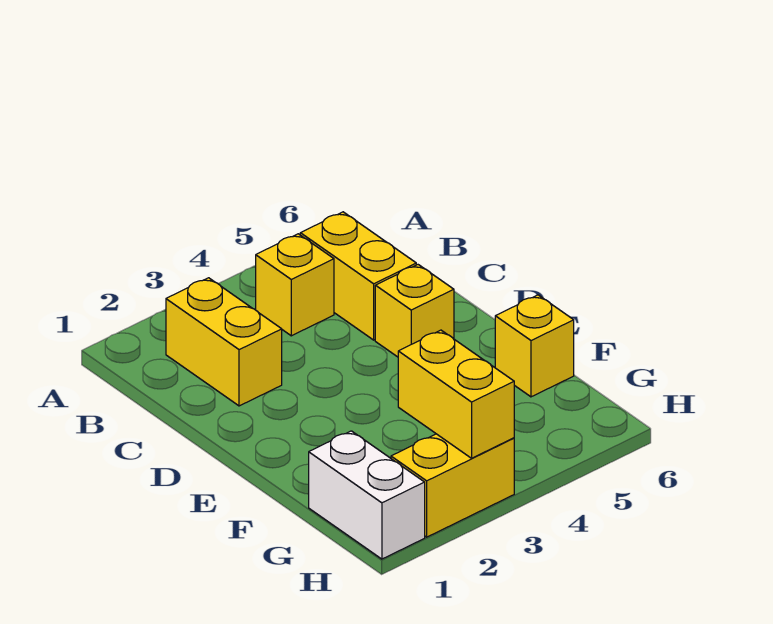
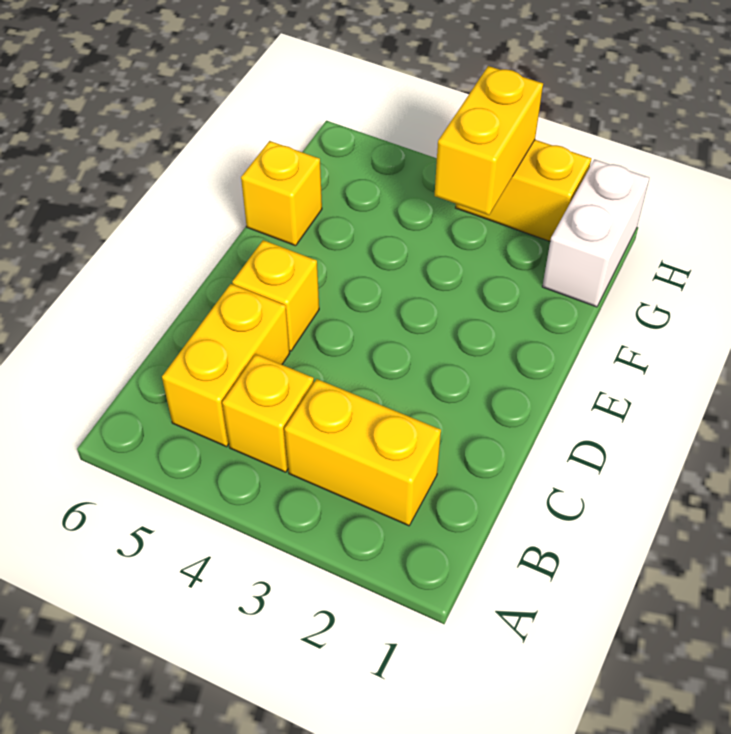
yellow 1x2 brick [166,278,282,406] -> yellow 1x2 brick turned to [285,379,441,526]

